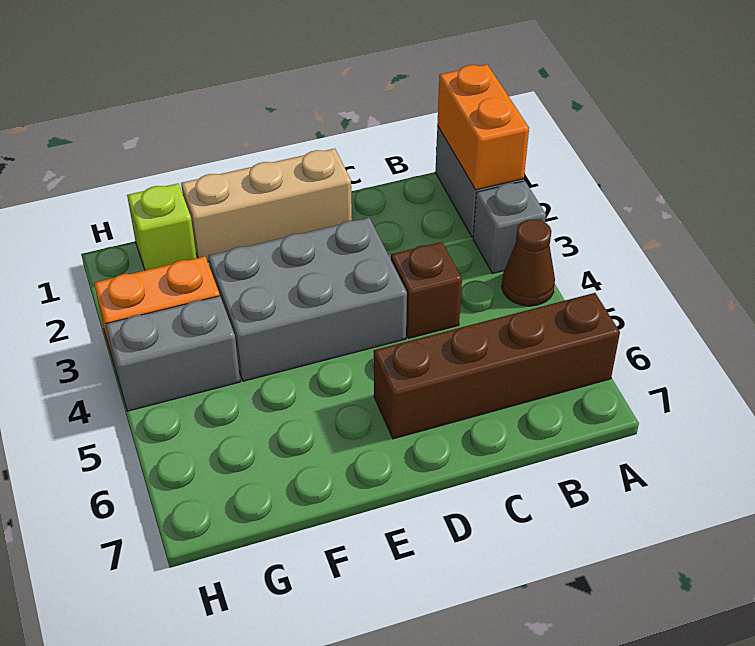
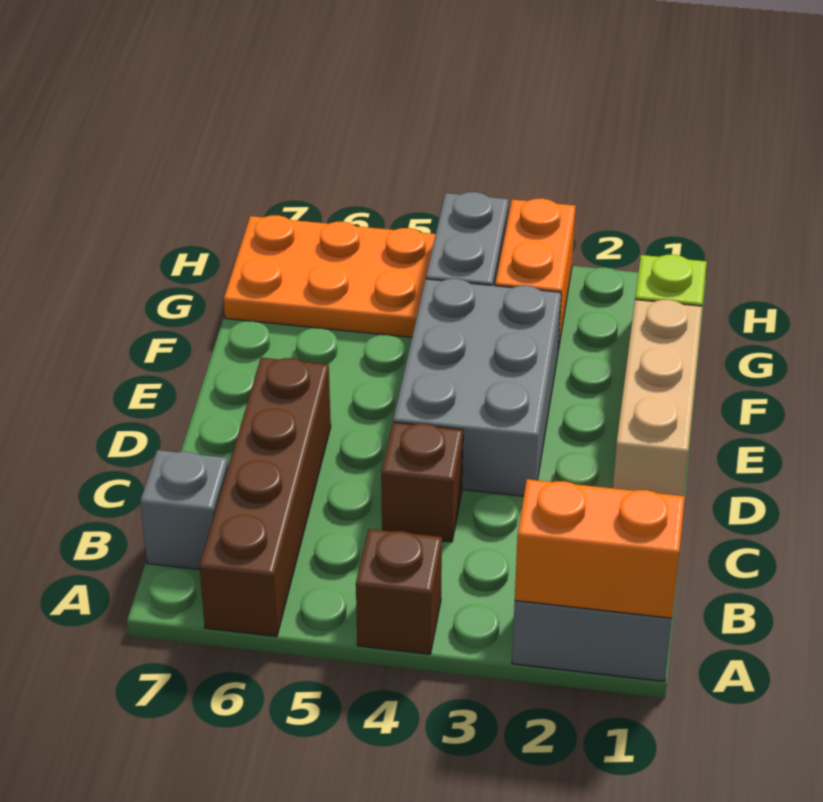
grey 1x1 brick [473,181,546,273] -> grey 1x1 brick moved to [140,450,228,570]
brown 1x1 cone [502,219,555,306] -> brown 1x1 brick [356,529,442,654]
none -> orange 2x3 plate [224,215,436,337]

